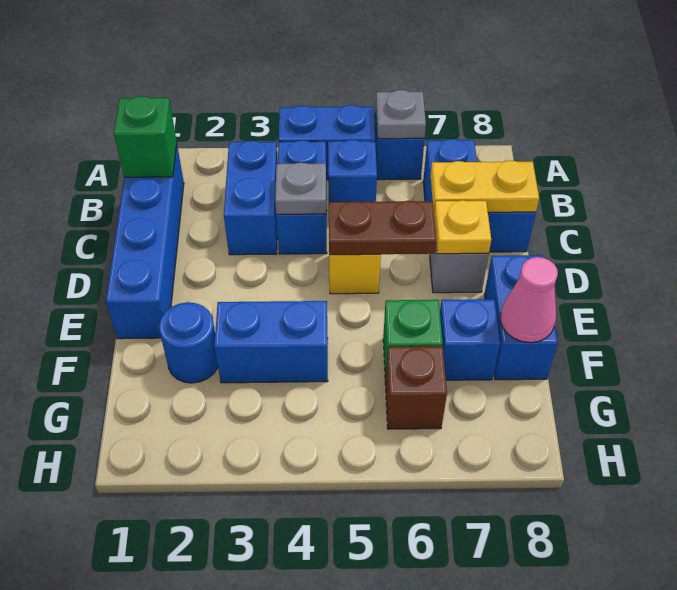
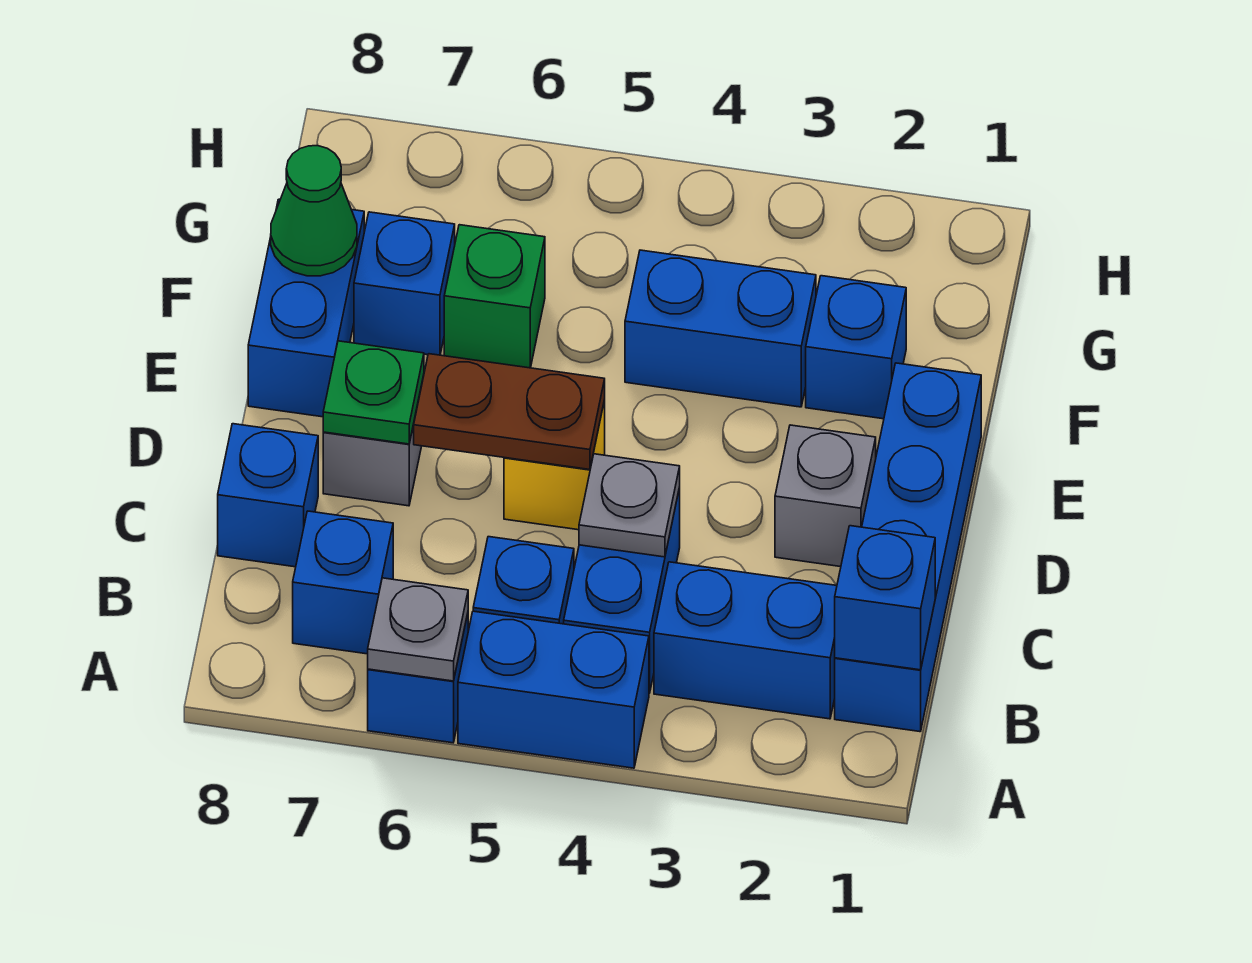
green 1x1 brick [114,96,177,177] -> blue 1x1 brick [835,526,935,670]
blue 1x2 brick [224,141,278,255] -> blue 1x2 brick turned to [654,562,837,719]
yellow 1x2 plate [430,161,539,212] -> none
none -> grey 1x1 brick [775,425,876,567]
yellow 1x1 plate [434,200,491,254] -> green 1x1 plate [323,341,424,444]
blue 1x1 round brick [159,302,218,383] -> blue 1x1 brick [806,276,906,419]
pink 1x1 cone [500,257,558,343] -> green 1x1 cone [271,146,357,276]
brown 1x1 brick [385,346,447,429] -> none

